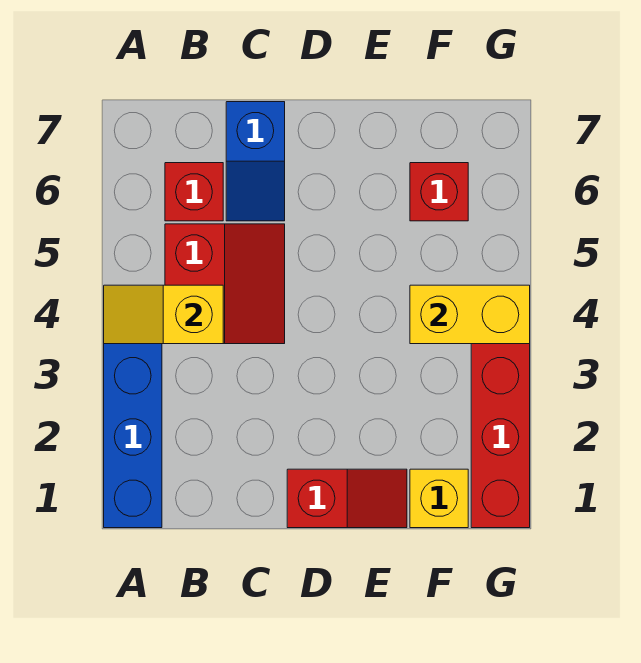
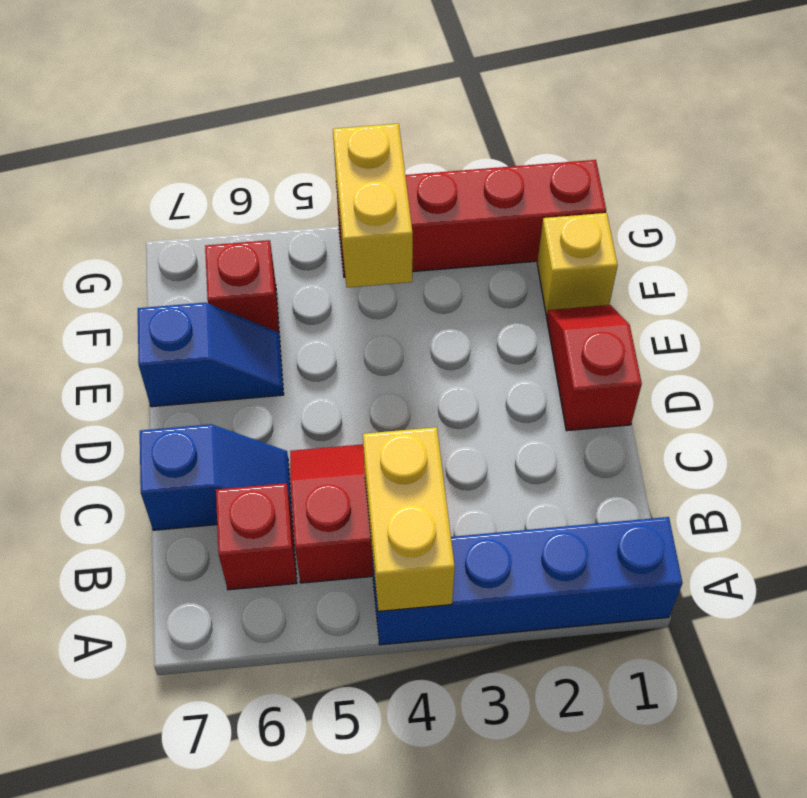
yellow 1x2 slope [104,285,223,344] -> yellow 1x2 brick [363,427,455,611]
none -> blue 1x2 slope [138,303,284,407]

